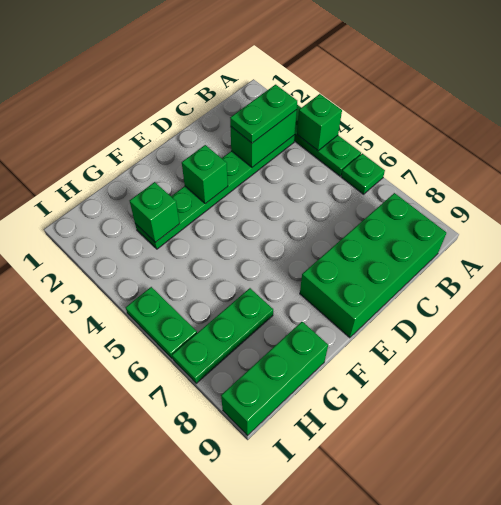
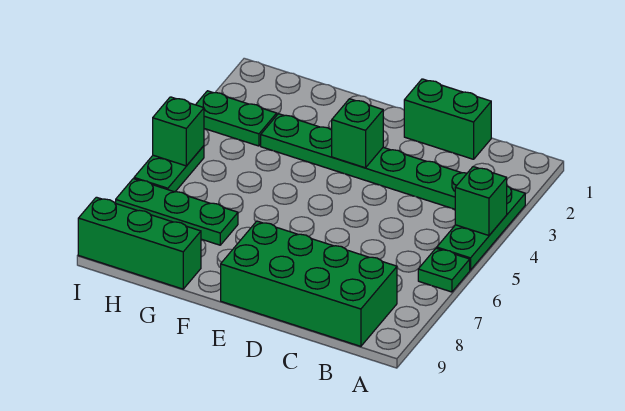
green 1x2 brick [230,110,297,167] -> green 1x2 brick moved to [404,79,491,159]
green 1x2 plate [230,85,297,143] -> green 1x2 plate moved to [196,91,277,146]
green 1x1 brick [130,182,180,242] -> green 1x1 brick moved to [153,97,204,166]

